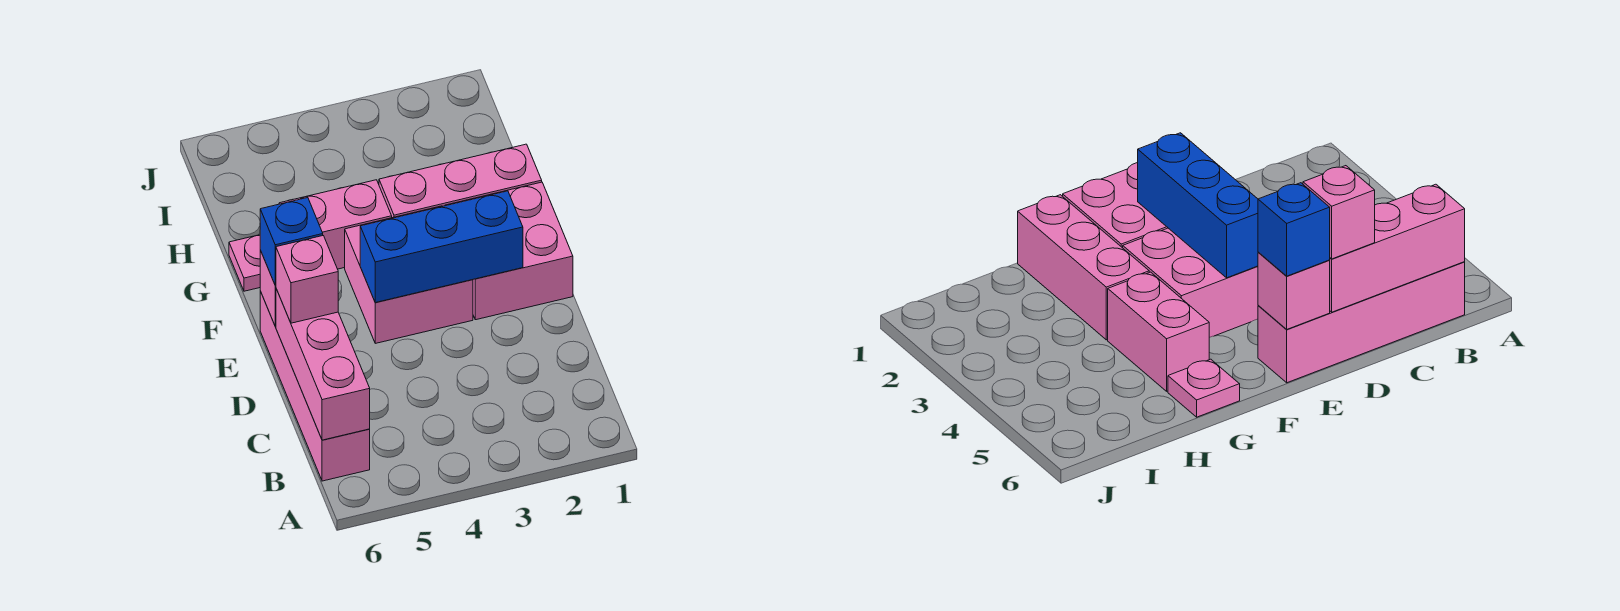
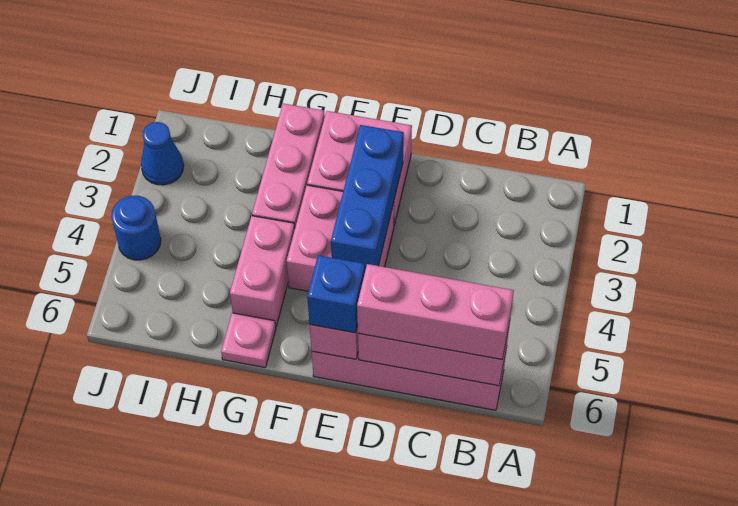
pink 1x1 brick [276,236,338,323] -> pink 1x3 brick [357,264,514,360]
none -> blue 1x1 cone [141,122,184,185]
none -> blue 1x1 round brick [111,196,161,260]

